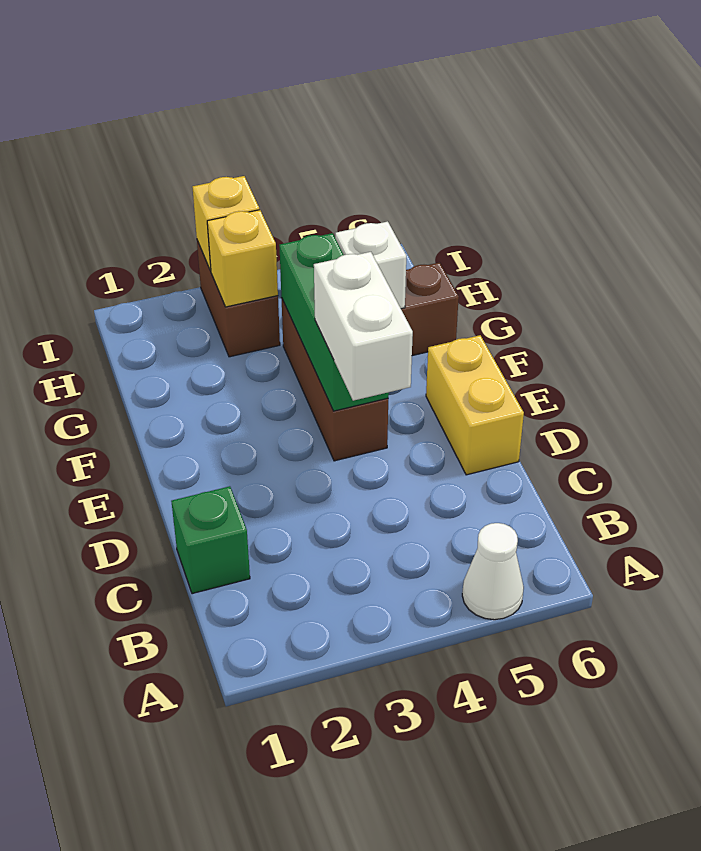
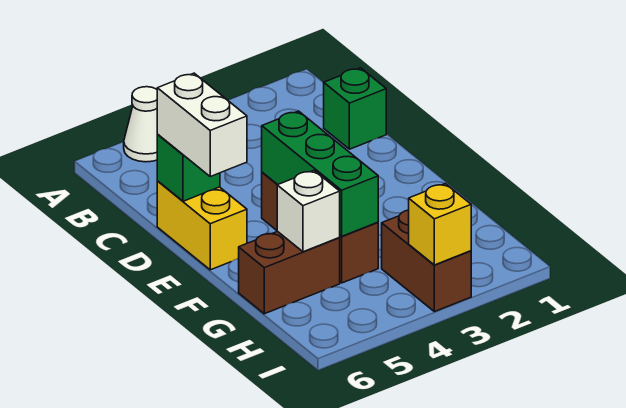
white 1x2 brick [314,252,413,401] -> white 1x2 brick moved to [157,73,247,176]
none -> green 1x1 brick [157,135,220,201]
yellow 1x1 brick [207,210,278,307] -> none

